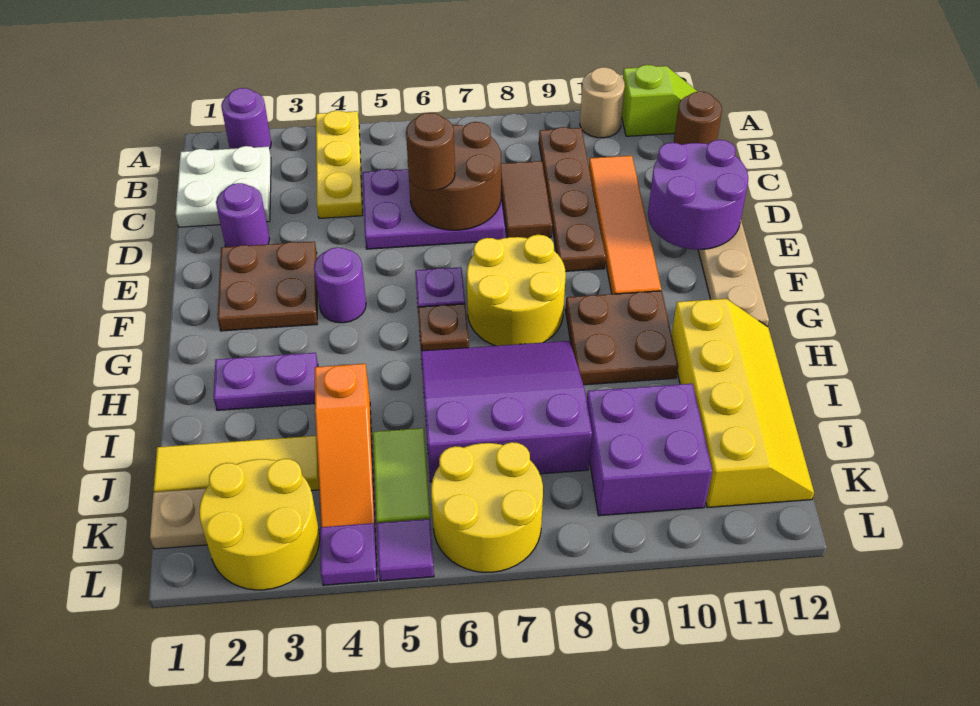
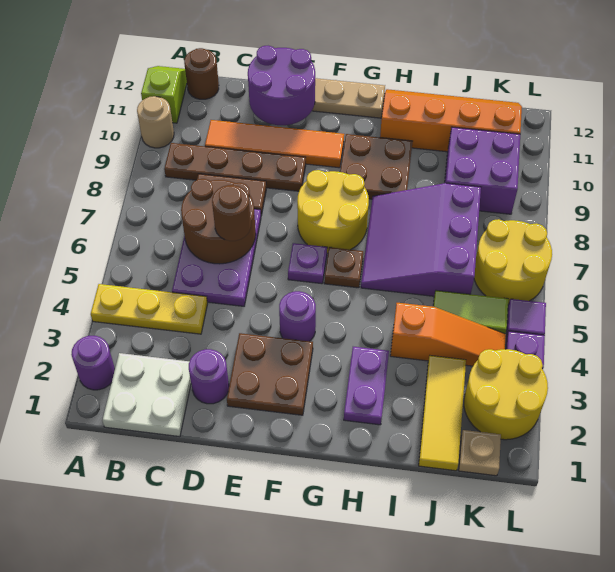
yellow 2x4 slope [672,299,814,508] -> orange 2x4 slope [380,89,522,152]

